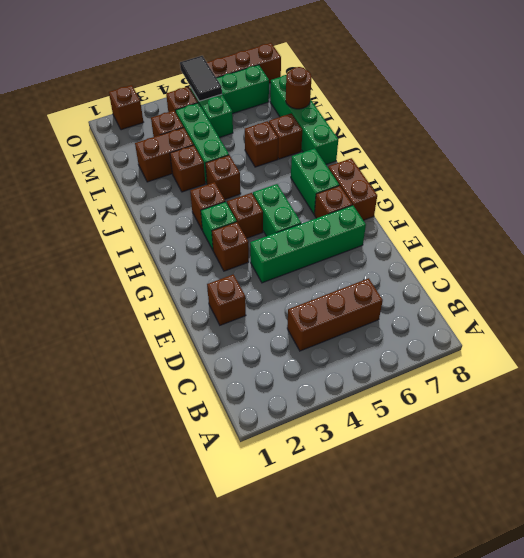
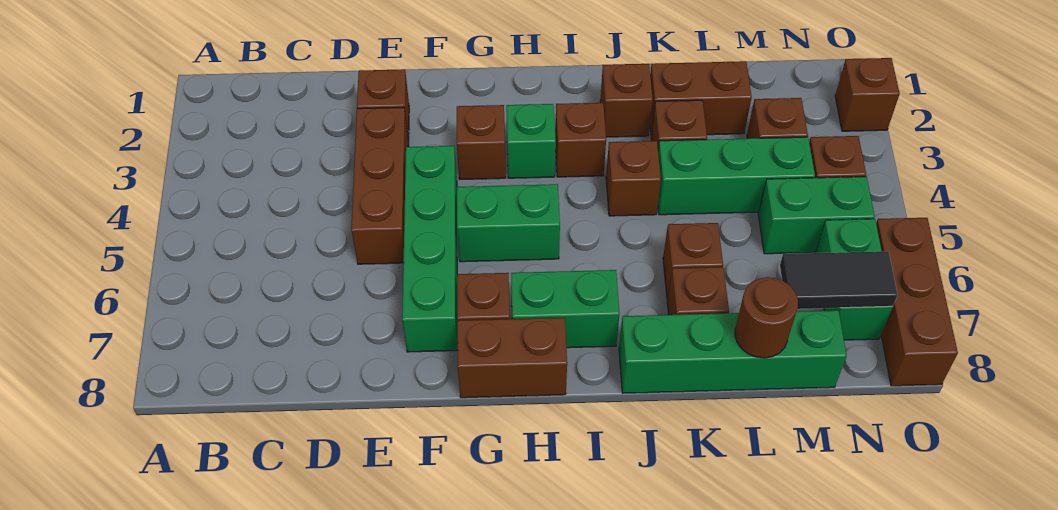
brown 1x3 brick [287,278,383,351] -> brown 1x3 brick moved to [351,108,409,264]
brown 1x1 brick [227,193,263,238] -> brown 1x1 brick moved to [600,64,653,137]
brown 1x2 brick [135,128,193,182] -> brown 1x2 brick turned to [650,61,752,135]
black 1x2 tile [180,56,222,101] -> black 1x2 tile moved to [780,251,897,309]

